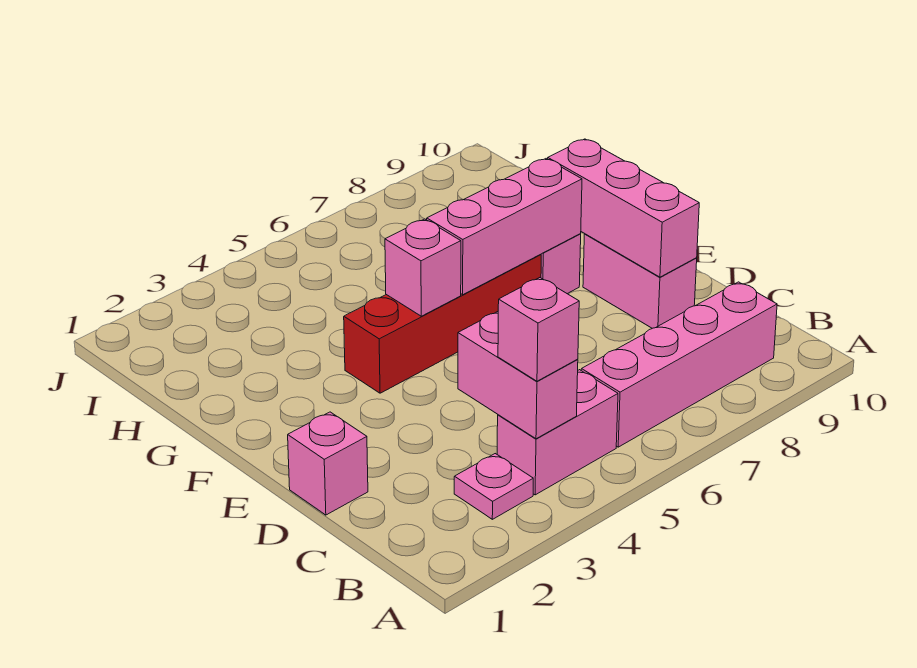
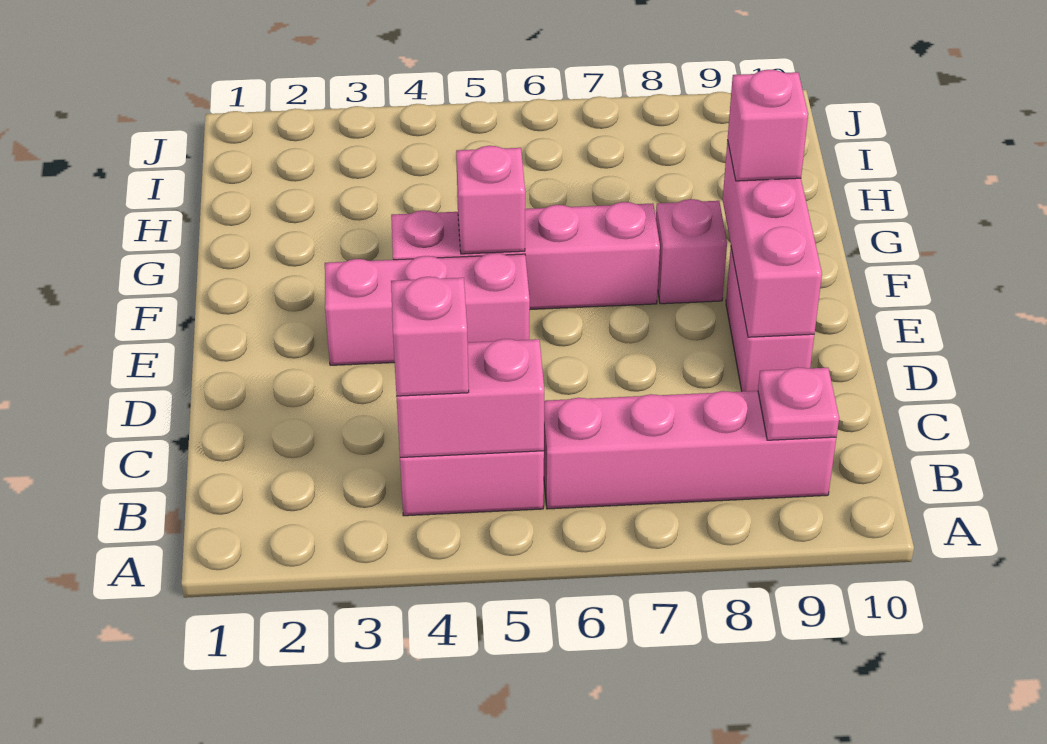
pink 1x1 plate [454,454,533,519] -> pink 1x1 plate moved to [758,367,839,440]
pink 1x2 brick [458,312,578,439] -> pink 1x2 brick turned to [396,339,544,458]
pink 1x1 brick [288,412,368,515] -> pink 1x1 brick moved to [728,70,808,181]
red 1x4 brick [344,254,541,393] -> pink 1x4 brick [391,202,660,309]
pink 1x3 brick [427,159,582,295] -> pink 1x3 brick moved to [325,253,530,365]

